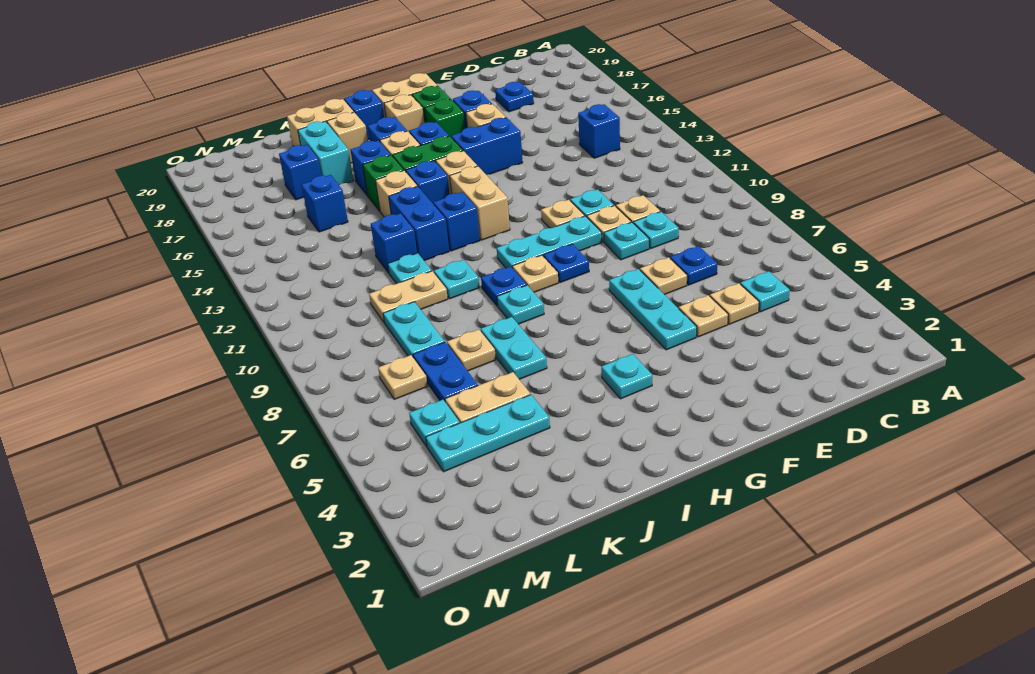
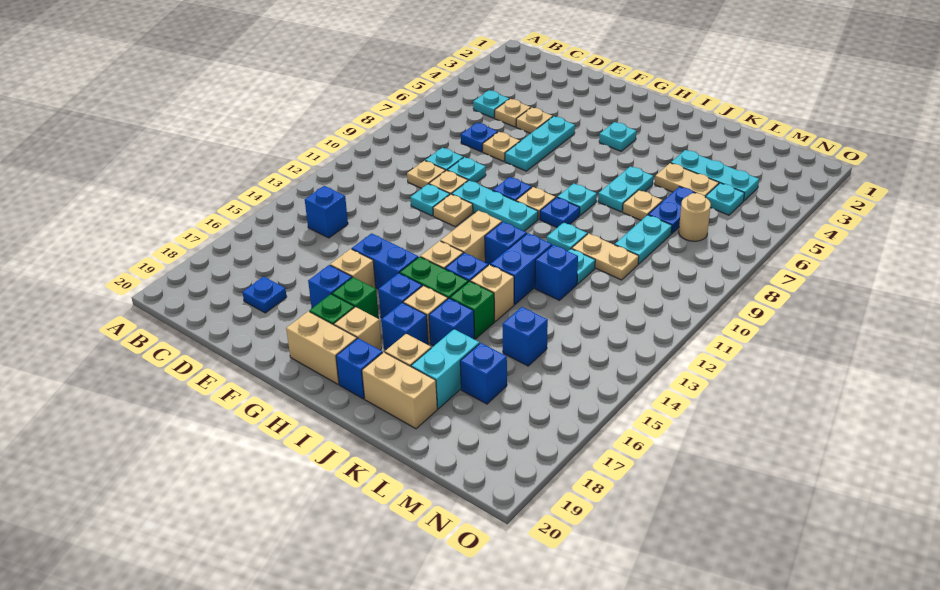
tan 1x1 plate [378,355,428,399] -> tan 1x1 round brick [679,193,711,241]

